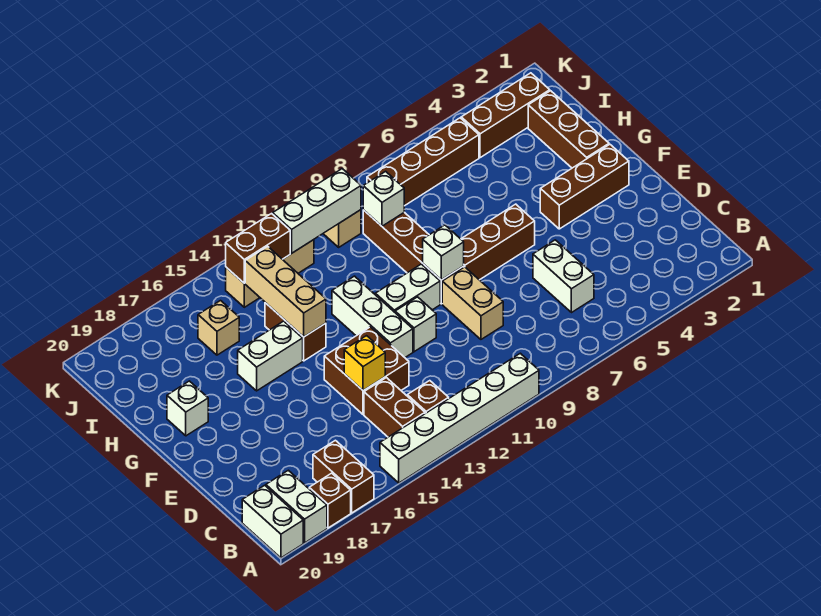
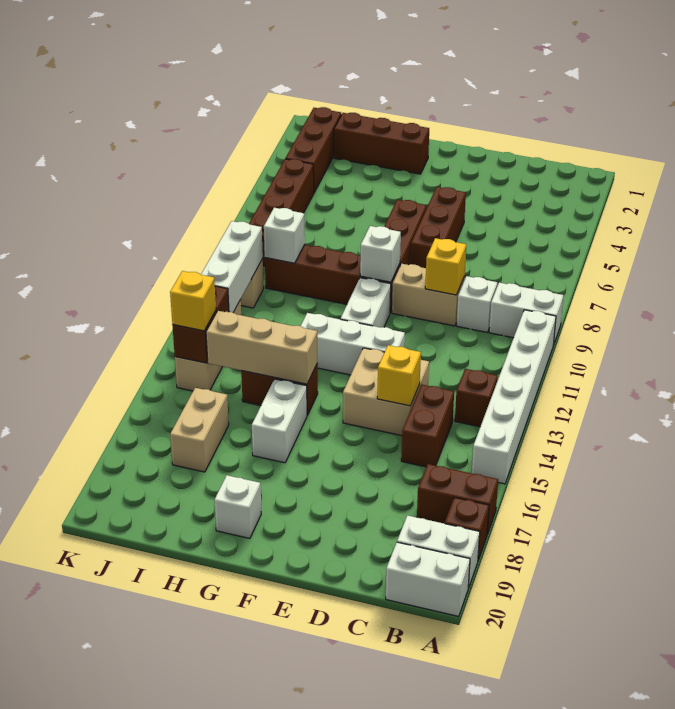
brown 1x2 brick [364,378,425,437] -> brown 1x2 brick turned to [401,385,454,467]
white 1x2 brick [533,240,594,313] -> white 1x2 brick moved to [489,283,564,345]
none -> yellow 1x1 brick [425,238,466,295]
brown 2x2 brick [324,327,409,414] -> tan 2x2 brick [343,348,429,436]
white 1x1 brick [395,297,436,352] -> white 1x1 brick moved to [457,276,497,332]
brown 1x3 brick [540,144,629,229] -> brown 1x3 brick moved to [410,187,466,268]
tan 1x1 brick [198,301,239,355] -> tan 1x2 brick [170,388,229,472]
none -> yellow 1x1 brick [170,271,216,331]

